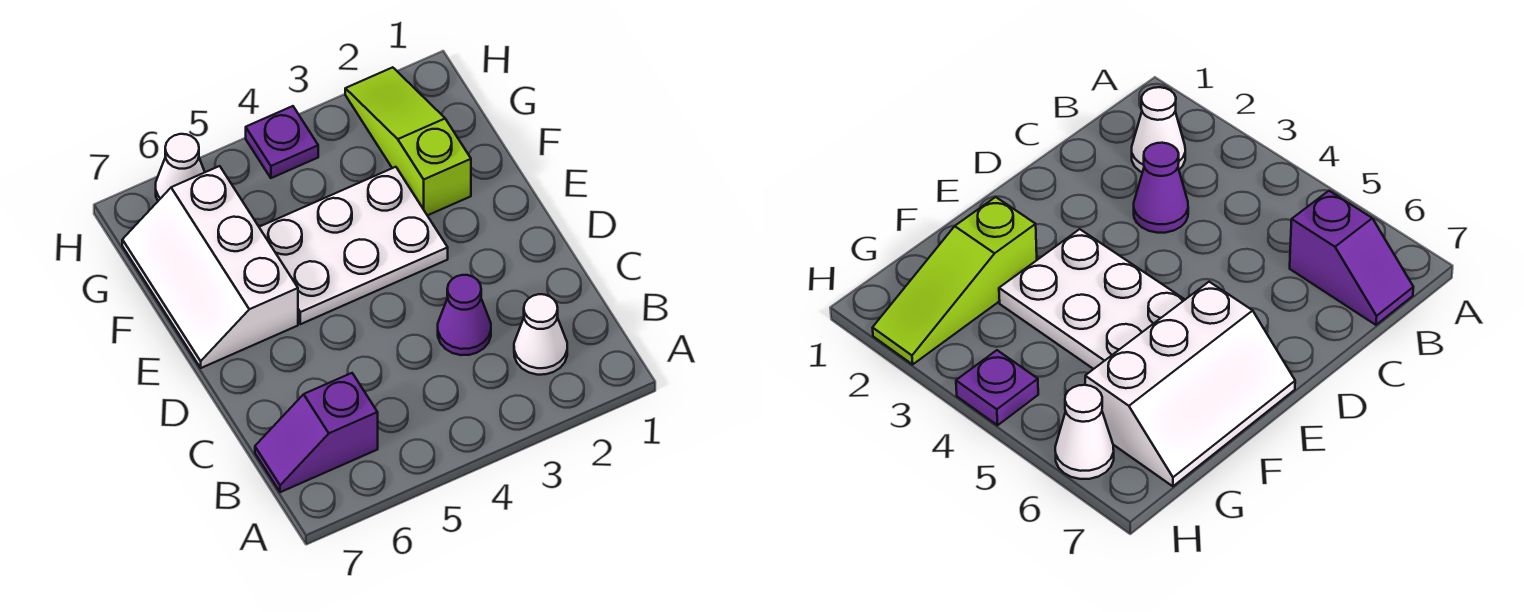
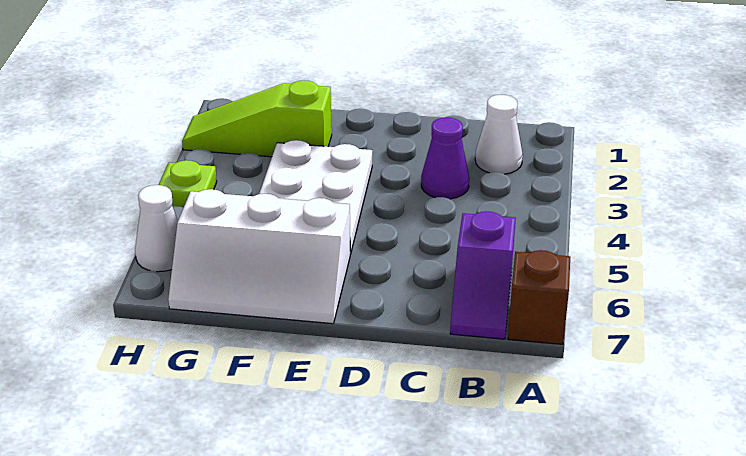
none -> brown 1x1 brick [508,250,570,344]
purple 1x1 plate [246,106,318,178] -> lime 1x1 plate [159,160,217,208]

